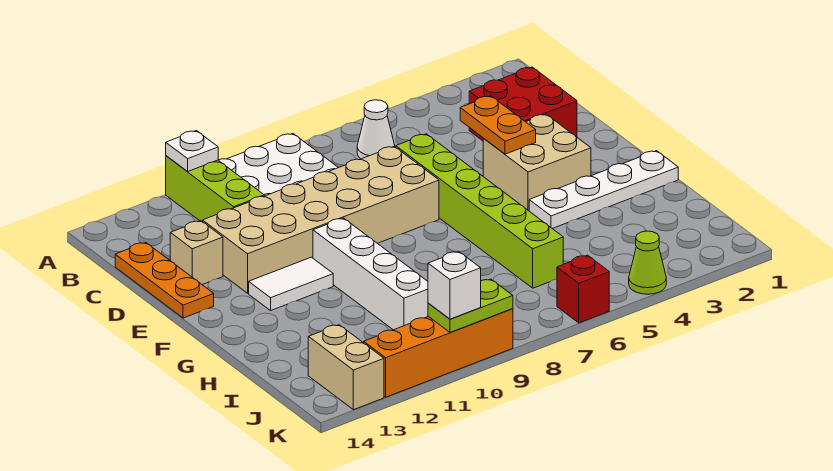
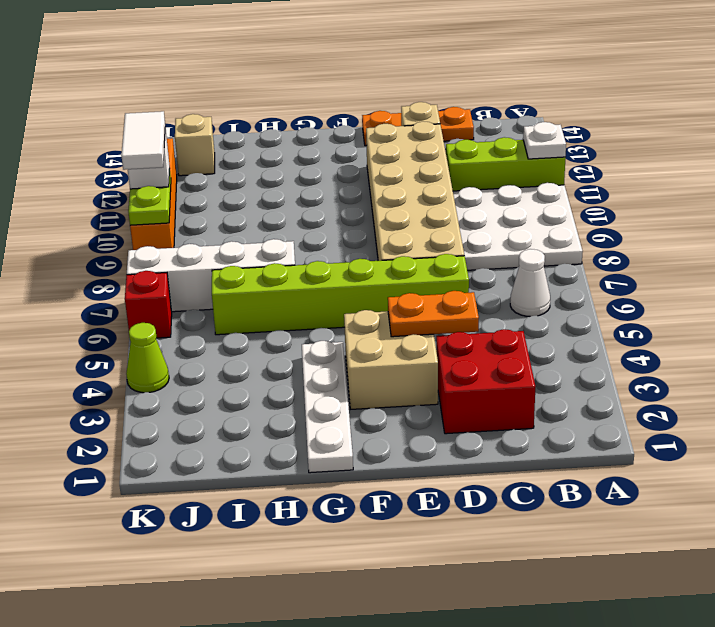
white 1x4 brick [313,218,428,330] -> white 1x4 brick moved to [127,239,295,312]
white 1x2 tile [249,257,333,311] -> white 1x2 tile moved to [121,111,165,170]
tan 1x2 brick [308,325,384,410] -> tan 1x1 brick [175,114,215,176]

